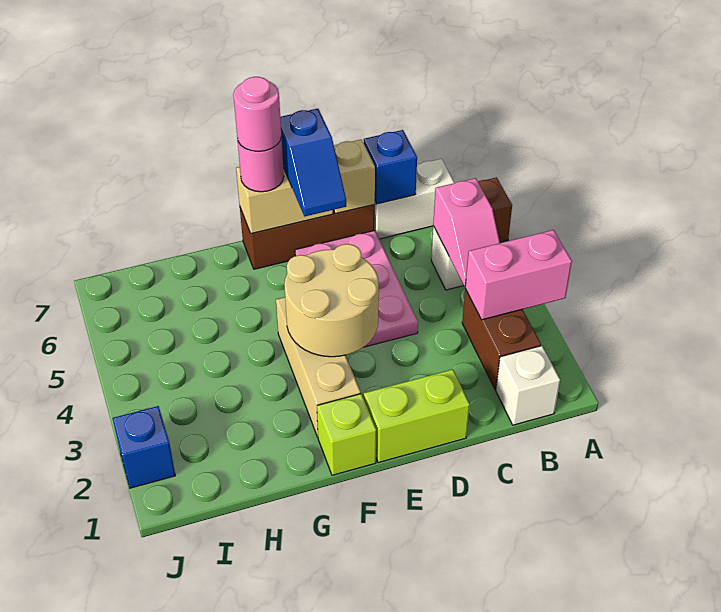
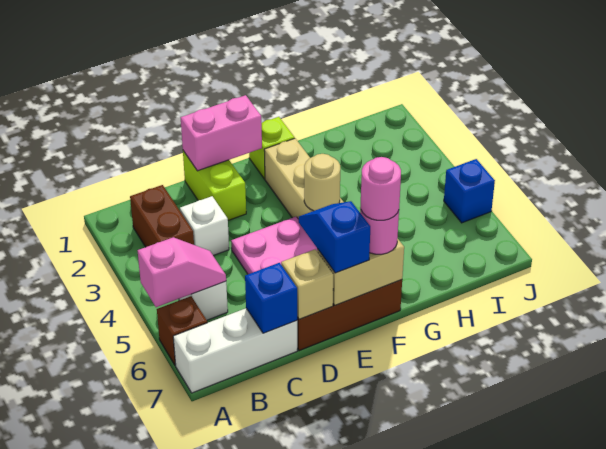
pink 1x2 brick [465,230,572,320] -> pink 1x2 brick moved to [181,95,262,171]
white 1x1 brick [496,346,560,425] -> white 1x1 brick moved to [180,196,229,256]
pink 1x2 slope [433,178,500,286] -> pink 1x2 slope turned to [138,237,226,307]
white 1x2 brick [374,159,454,239] -> white 1x3 brick [173,308,297,393]
lime 1x2 brick [364,369,470,463] -> lime 1x2 brick turned to [183,151,246,220]
tan 2x2 round brick [284,244,379,357] -> tan 1x1 round brick [304,154,340,211]
blue 1x1 brick [112,406,175,488] -> blue 1x1 brick moved to [444,159,495,223]

